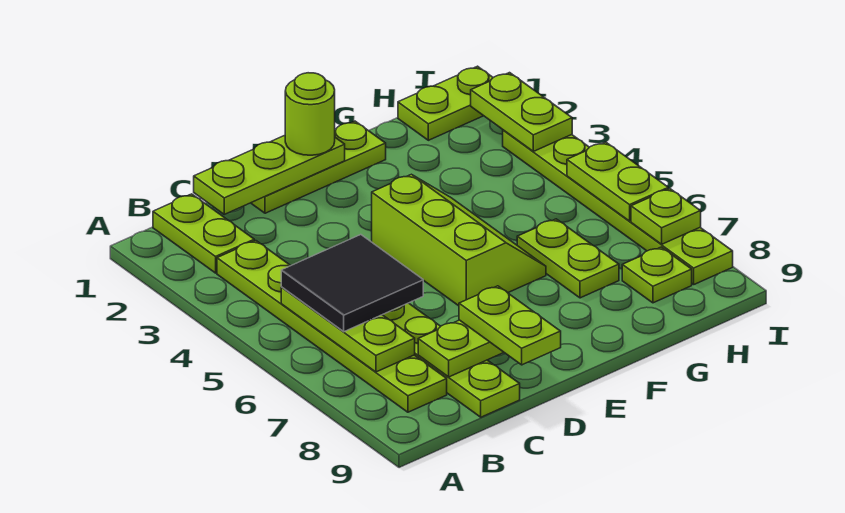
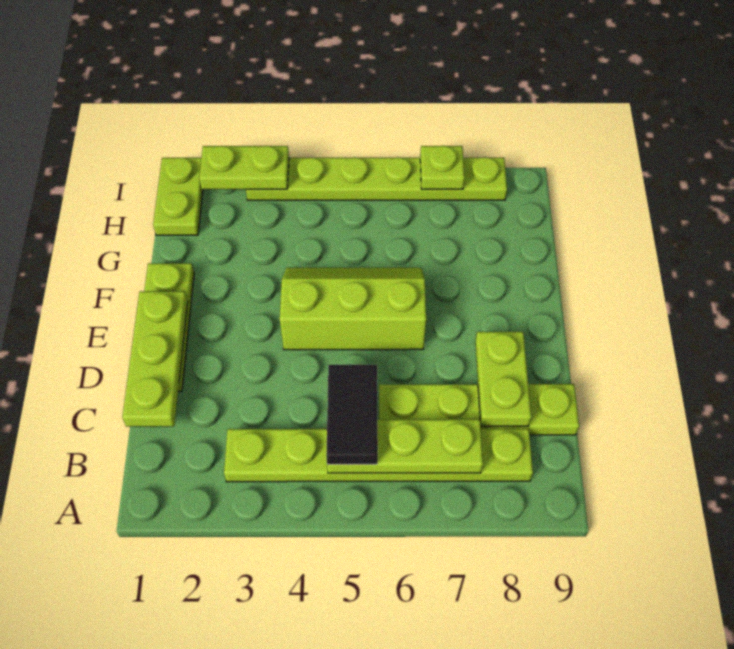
lime 1x2 plate [153,194,254,273] -> none
black 2x2 tile [281,235,423,332] -> black 1x2 tile [326,365,378,465]
lime 1x2 plate [459,286,561,365] -> none
lime 1x1 round brick [285,73,335,155] -> none
lime 1x2 plate [517,219,619,298] -> none
lime 1x1 plate [622,247,692,303] -> none
lime 1x2 plate [567,142,668,221] -> none

